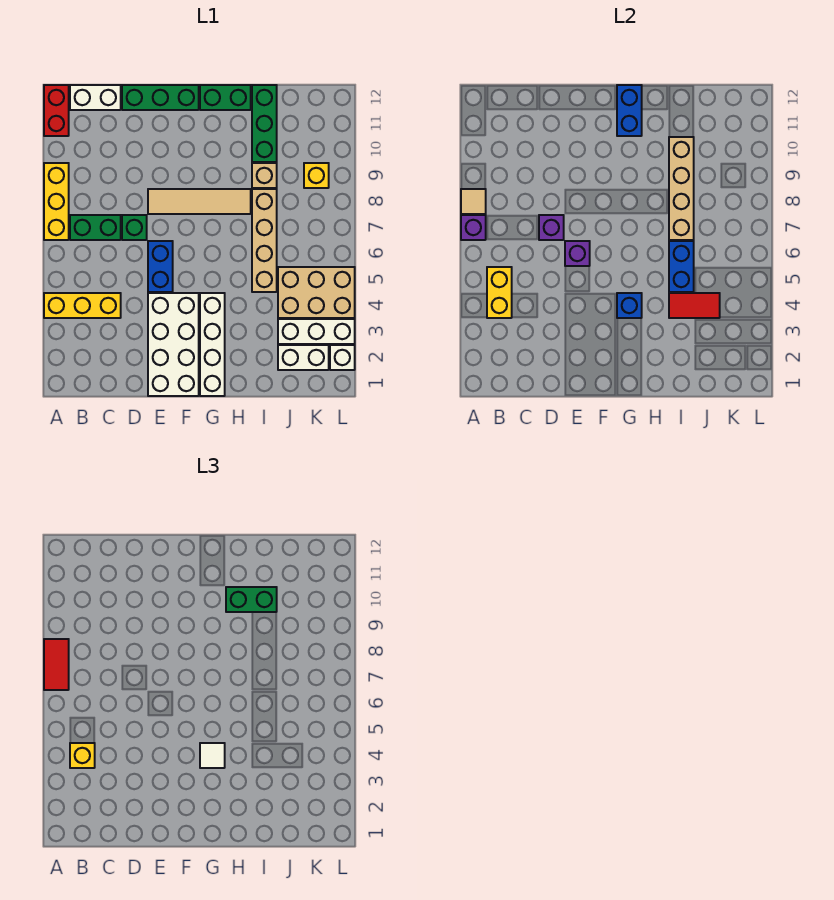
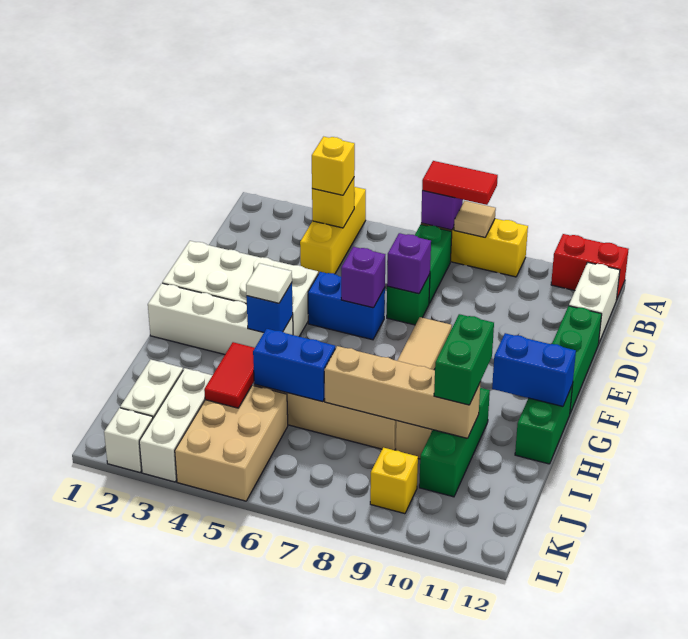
yellow 1x2 brick [487,267,512,318] -> yellow 1x1 brick [312,178,354,228]
green 1x3 brick [252,85,277,162] -> green 1x3 brick turned to [419,388,490,497]

